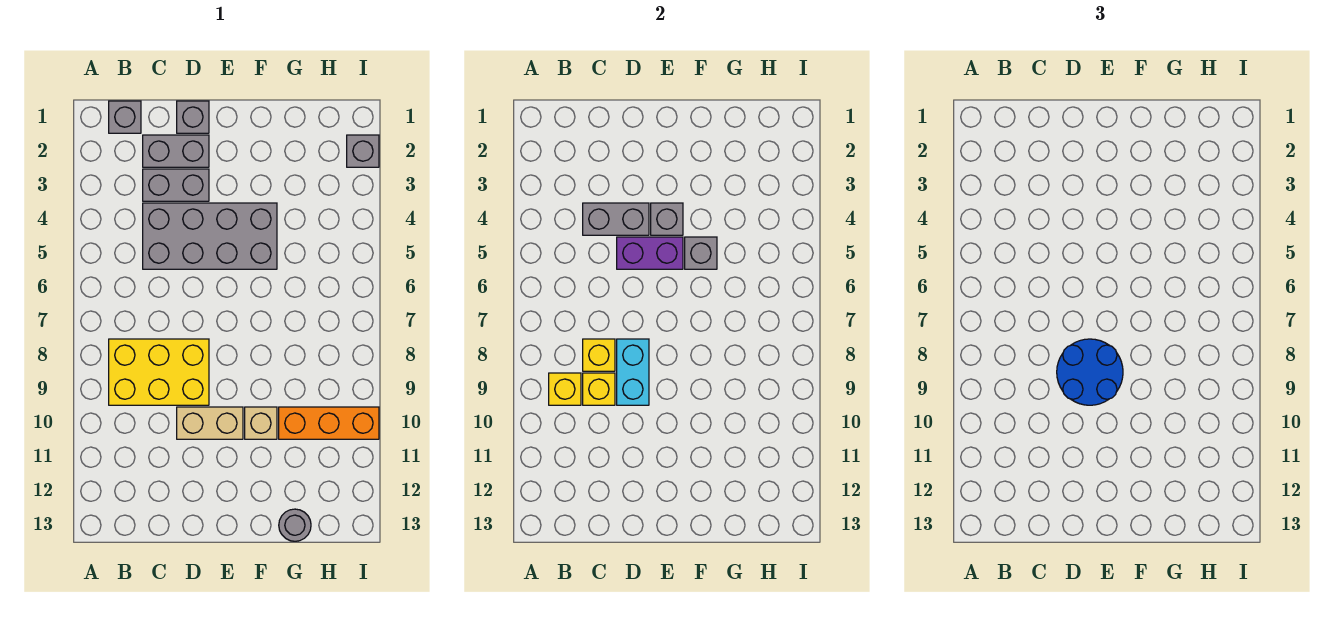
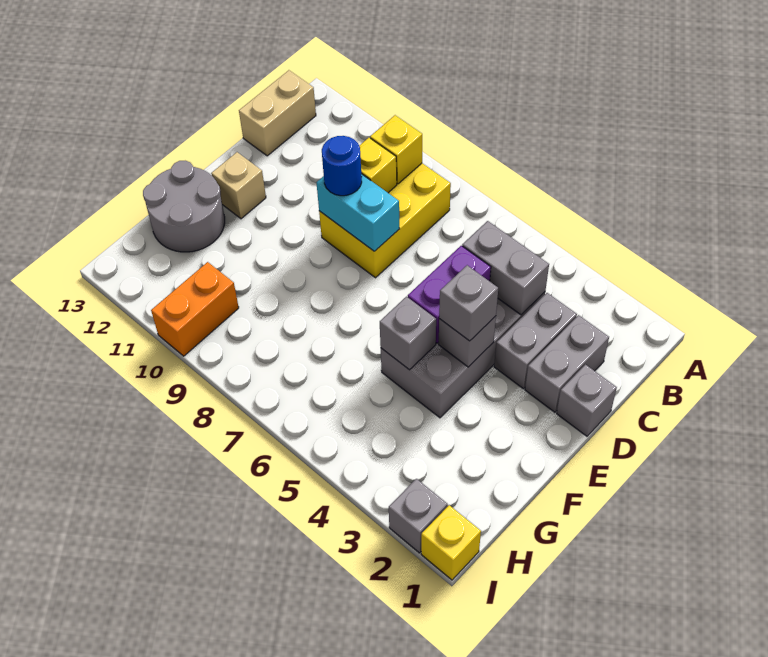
grey 1x1 brick [109,101,141,133] -> grey 1x1 brick moved to [439,265,498,341]
grey 1x2 brick [583,203,649,235] -> grey 1x2 brick turned to [462,221,549,315]
yellow 1x1 brick [583,339,615,371] -> yellow 1x1 brick moved to [421,505,481,580]
blue 2x2 round brick [1057,339,1123,405] -> blue 1x1 round brick [322,136,362,196]
tan 1x2 brick [177,407,243,439] -> tan 1x2 brick moved to [239,70,316,156]
tan 1x1 brick [245,407,277,439] -> tan 1x1 brick moved to [211,152,266,219]
orange 1x3 brick [279,407,379,439] -> orange 1x2 brick [151,262,239,356]
grey 1x1 round brick [279,509,311,541] -> grey 2x2 round brick [143,161,225,252]

